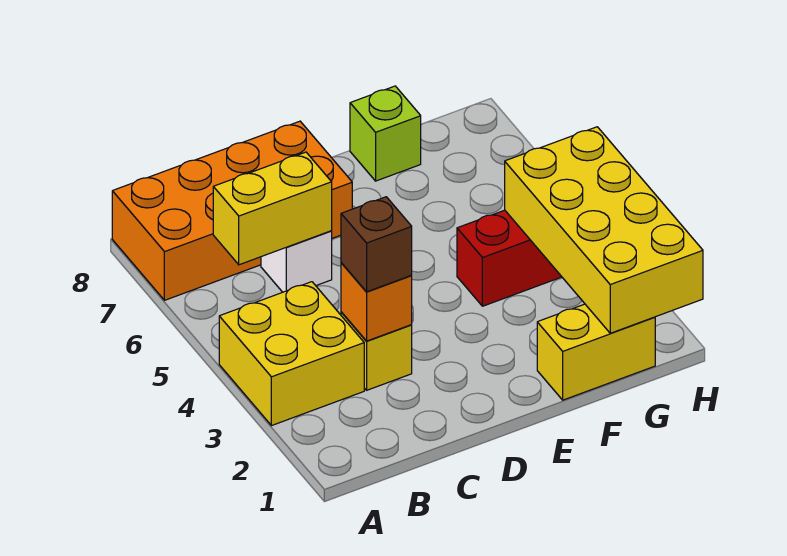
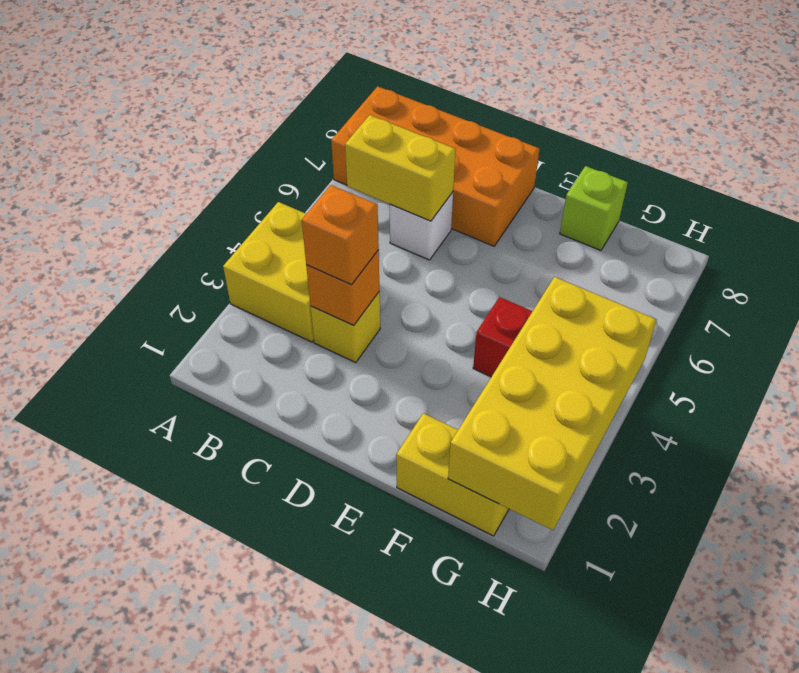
brown 1x1 brick [341,197,412,292] -> orange 1x1 brick [302,185,379,285]

